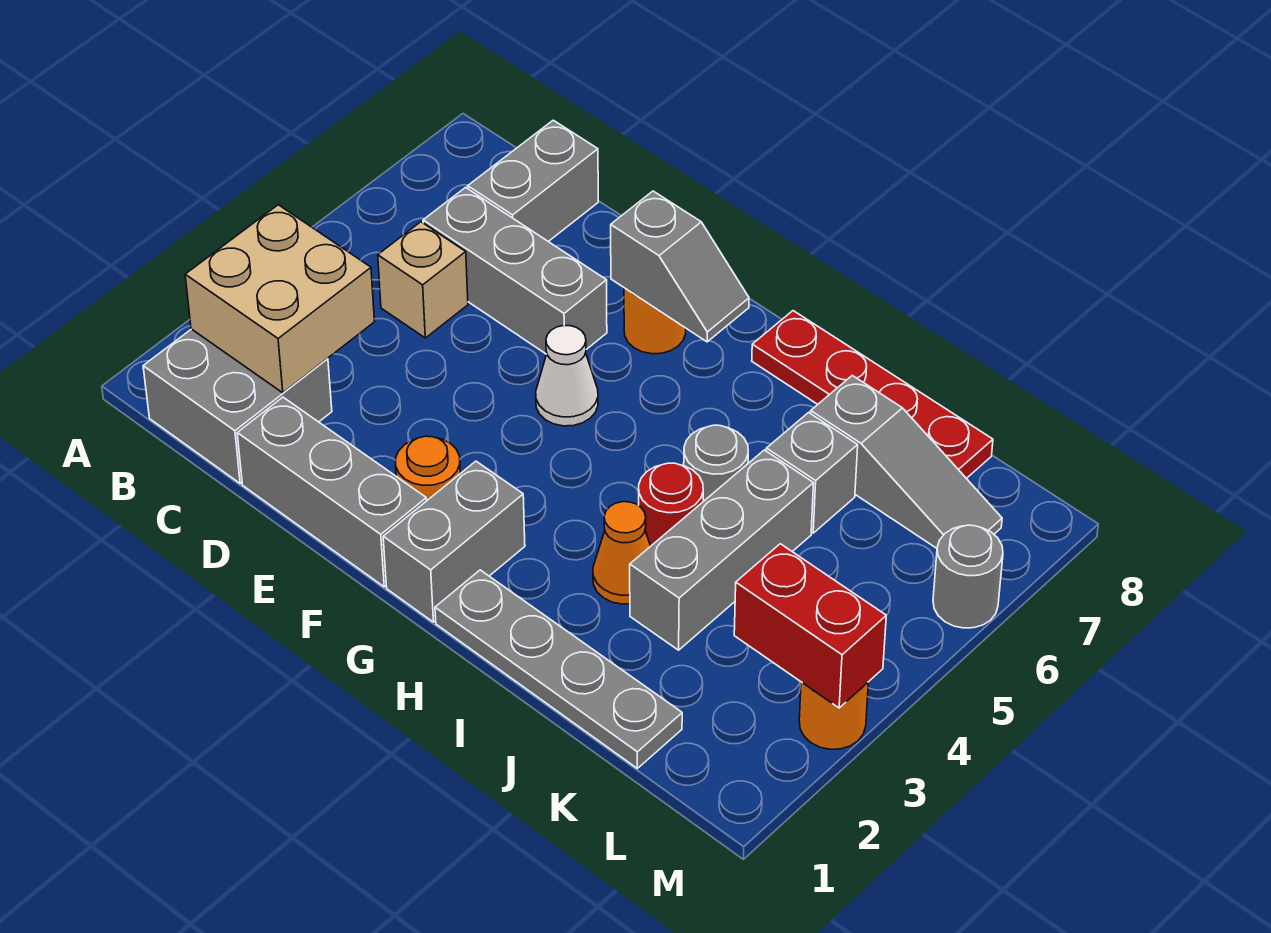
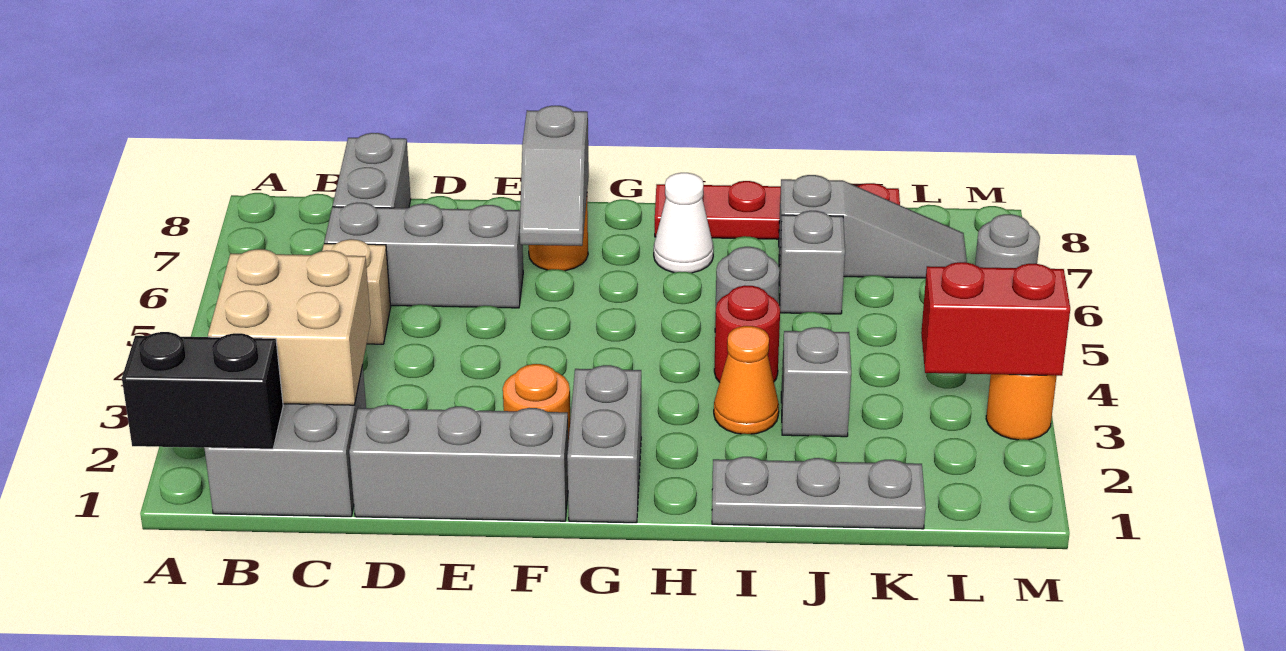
none -> black 1x2 brick [122,332,283,449]
white 1x1 cone [536,326,598,426] -> white 1x1 cone moved to [654,173,714,273]
grey 1x2 slope [611,191,749,342] -> grey 1x2 slope turned to [520,106,589,246]
grey 1x4 plate [435,570,682,768] -> grey 1x3 plate [712,457,926,529]
grey 1x3 brick [630,450,813,650] -> grey 1x1 brick [781,327,851,437]

